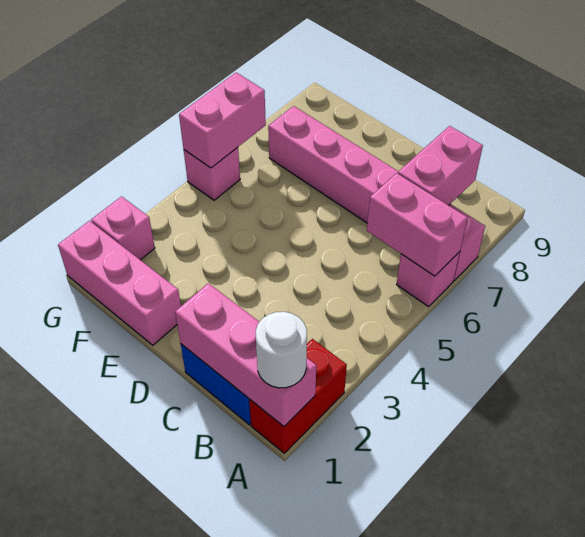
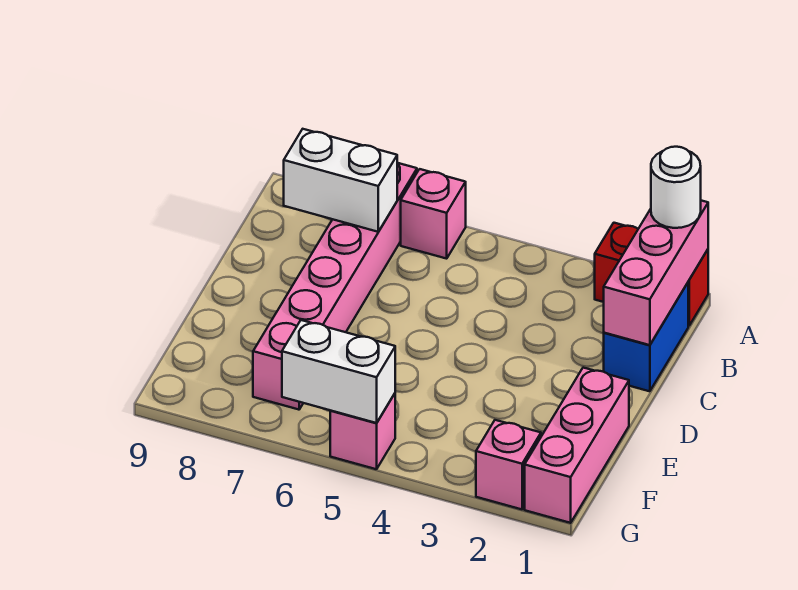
pink 1x2 brick [367,173,467,276] -> none
pink 1x2 brick [398,126,483,205] -> white 1x2 brick [284,129,397,232]
pink 1x2 brick [179,73,266,168] -> white 1x2 brick [282,320,395,423]

